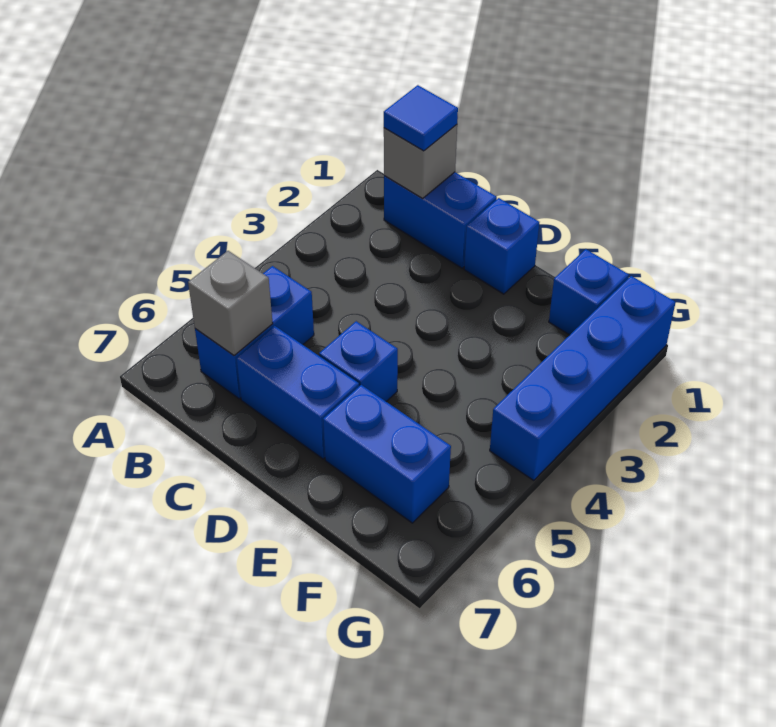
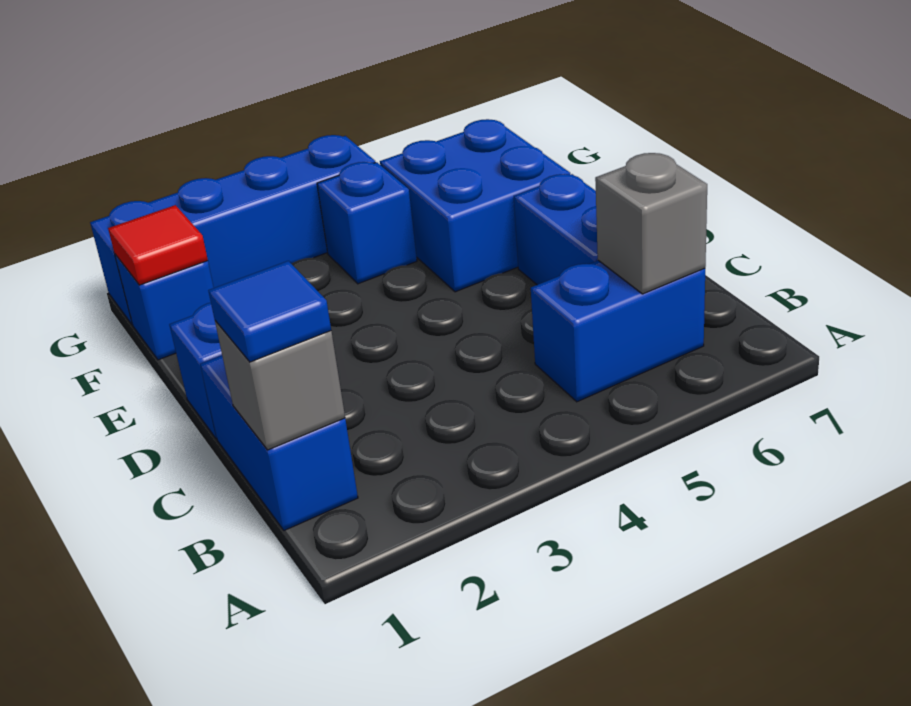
blue 1x1 brick [319,321,398,401] -> blue 1x1 brick moved to [317,162,417,284]
blue 1x2 brick [323,385,451,523] -> blue 2x2 brick [380,119,570,292]
none -> red 1x1 tile [108,205,208,285]

